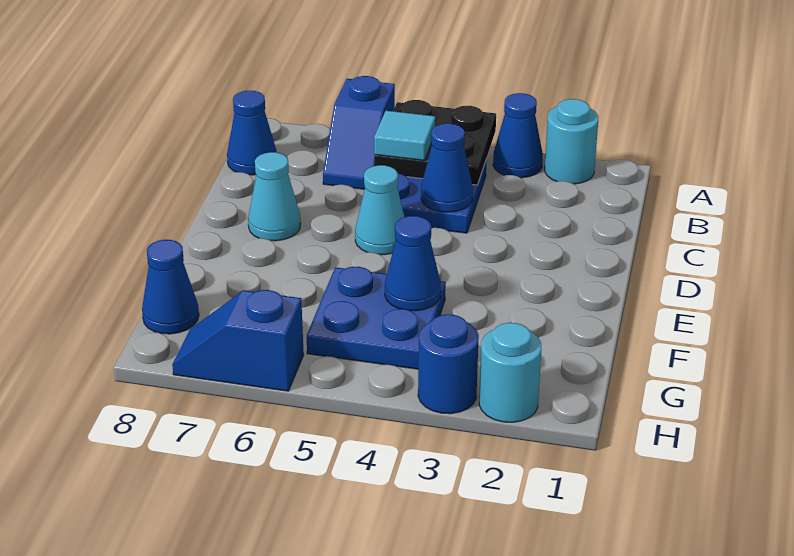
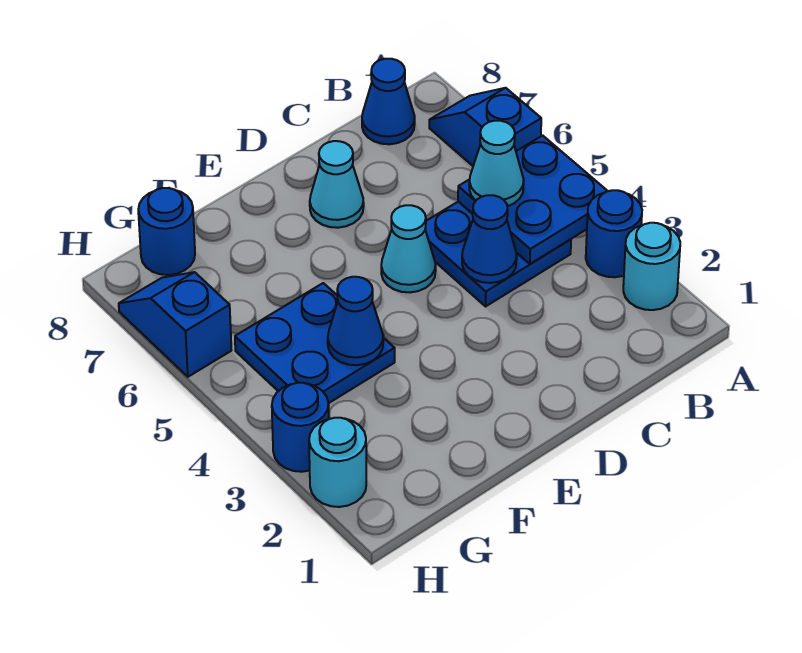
blue 1x1 cone [493,93,543,178] -> blue 1x1 round brick [586,190,642,277]
black 2x2 plate [374,100,496,185] -> blue 2x2 plate [458,135,607,264]
blue 1x2 slope [323,76,395,189] -> blue 1x2 slope turned to [429,88,541,166]
cyan 1x1 tile [374,111,435,161] -> cyan 1x1 cone [469,121,524,206]
blue 1x1 cone [142,240,199,334] -> blue 1x1 round brick [138,188,195,275]

